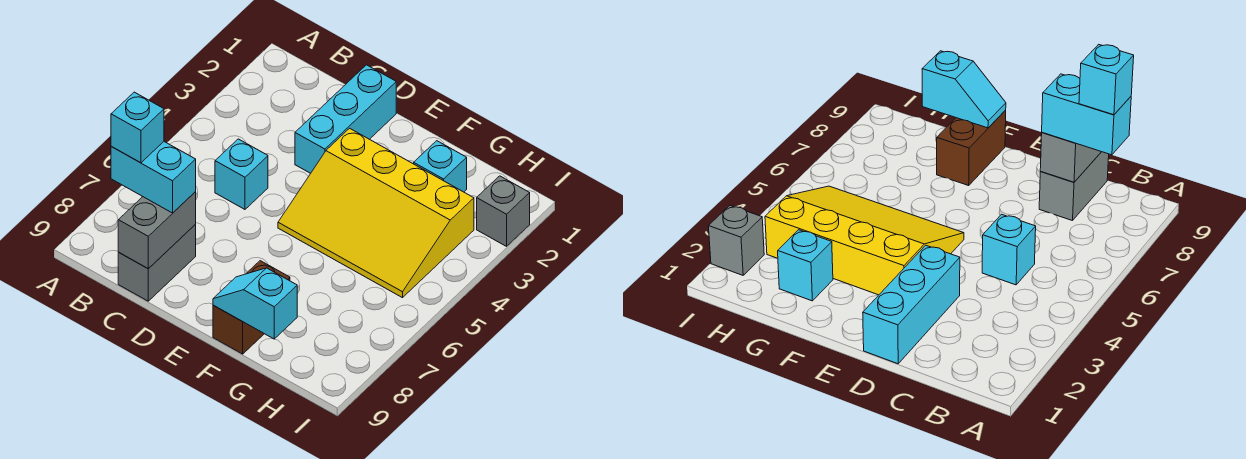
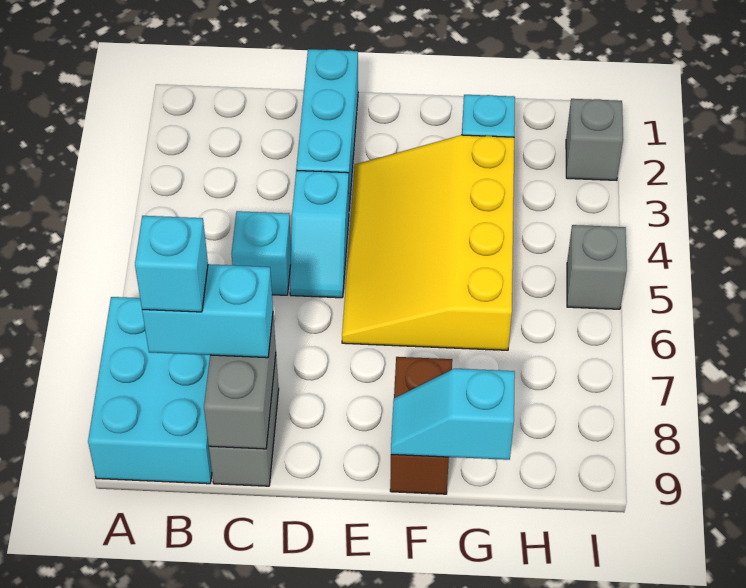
none -> cyan 2x3 brick [88,297,212,484]
none -> cyan 1x2 slope [290,170,349,298]
yellow 3x4 slope [278,128,474,298] -> yellow 3x4 slope turned to [342,135,514,350]
none -> grey 1x1 brick [567,225,627,309]

